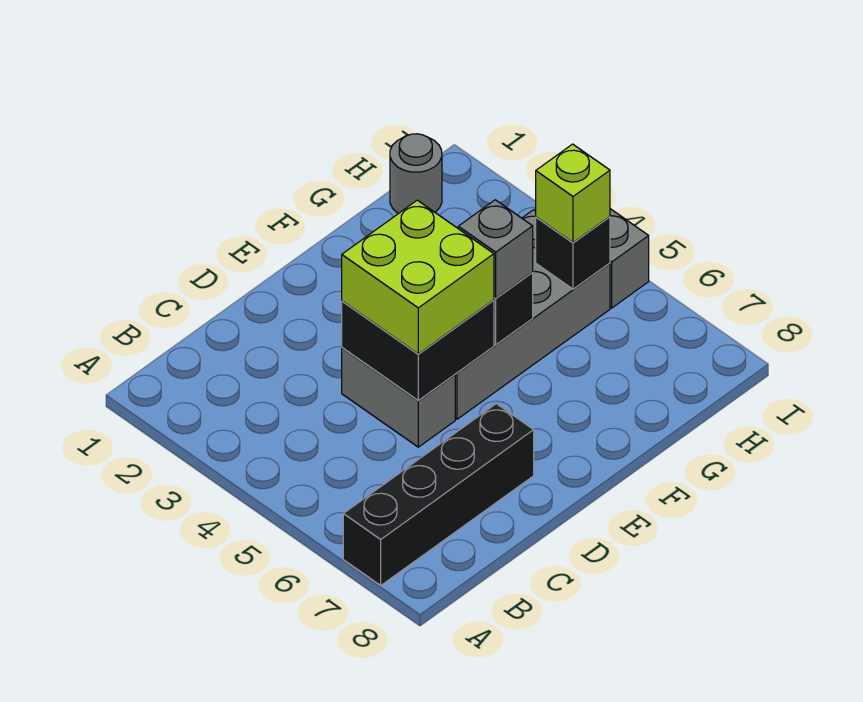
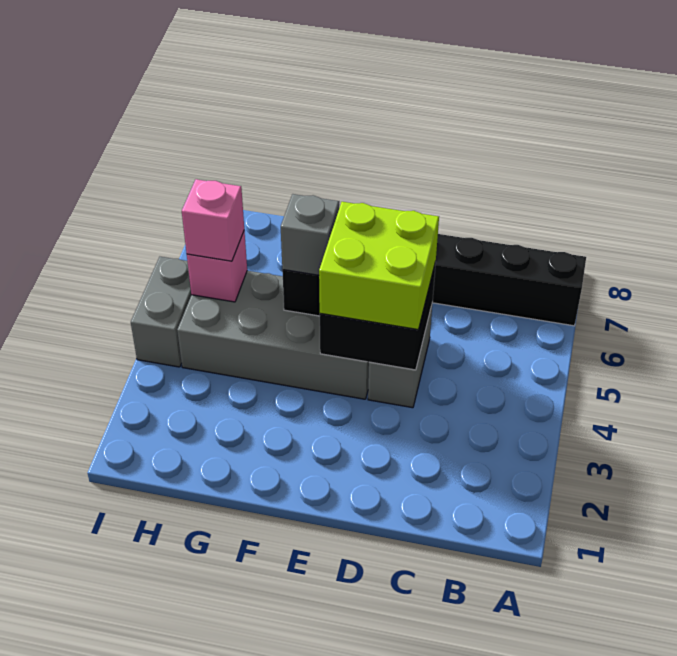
grey 1x1 round brick [390,134,442,214] -> none
black 1x1 brick [536,217,610,289] -> pink 1x1 brick [187,231,247,302]
lime 1x1 brick [536,144,610,243] -> pink 1x1 brick [182,179,244,261]

